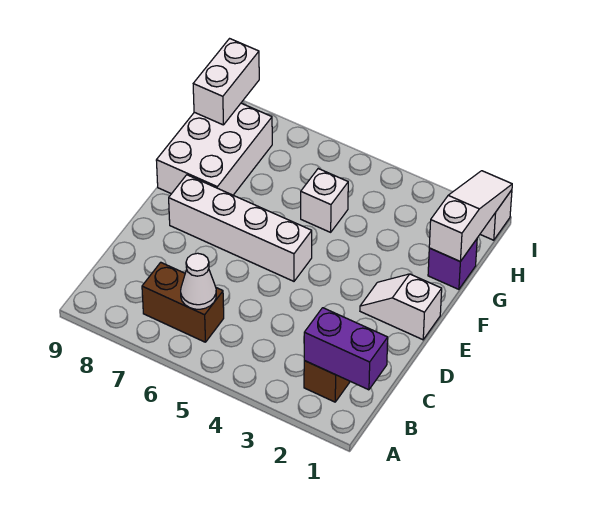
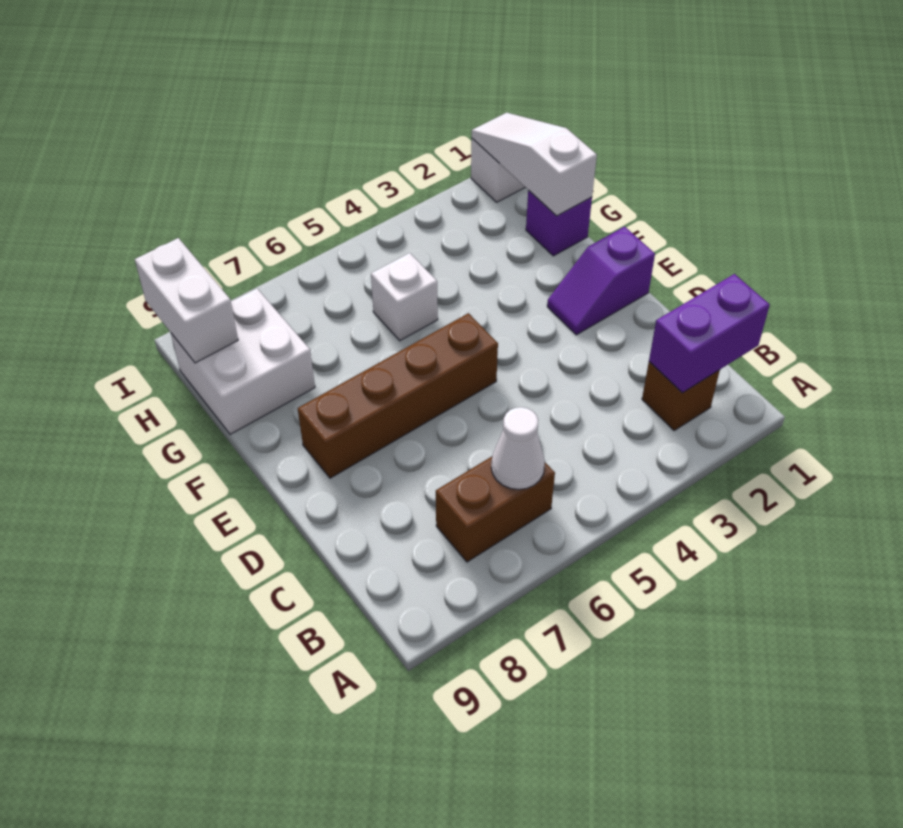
white 1x2 slope [360,274,442,340] -> purple 1x2 slope [547,227,655,335]
white 1x4 brick [169,175,312,281] -> brown 1x4 brick [298,313,498,478]
white 2x3 brick [156,103,272,195] -> white 2x2 brick [171,288,315,434]

